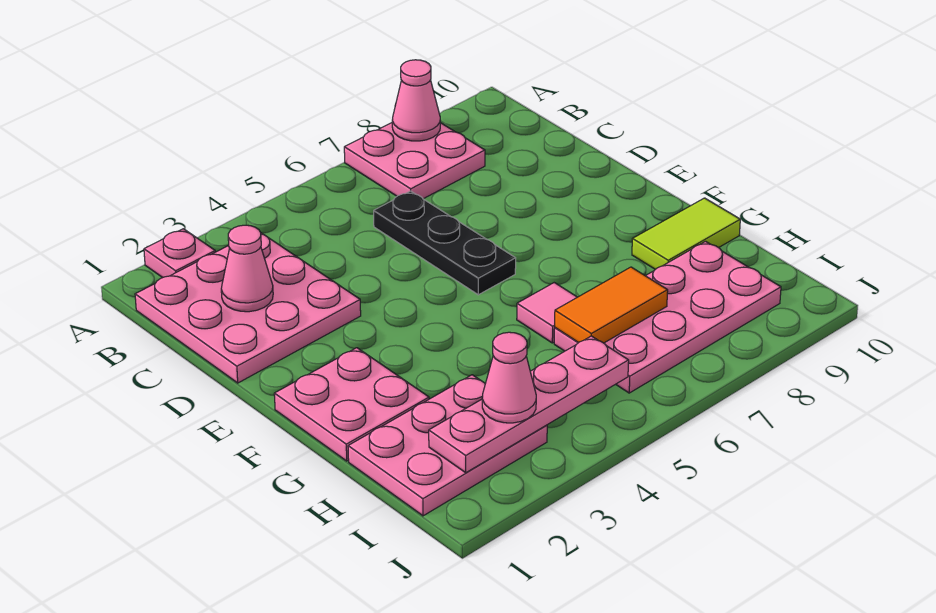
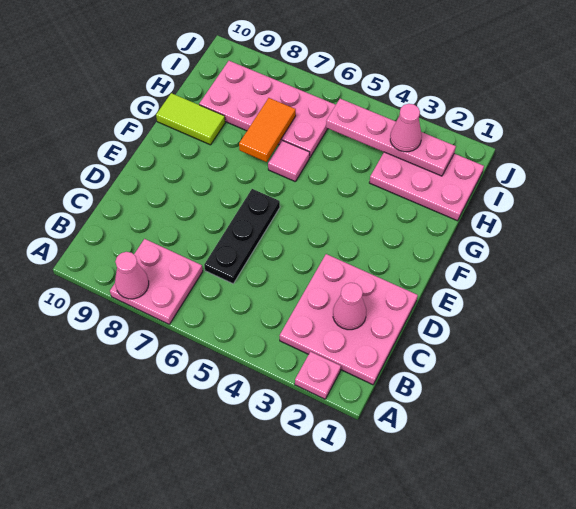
pink 2x2 plate [274,348,429,461] -> none
orange 1x2 tile [555,267,668,343] -> orange 1x2 tile turned to [239,98,296,162]

